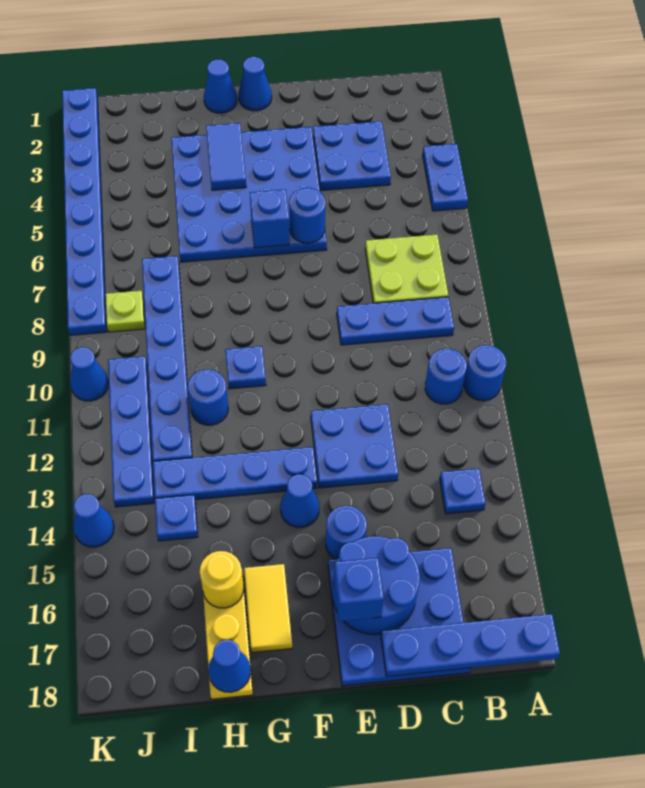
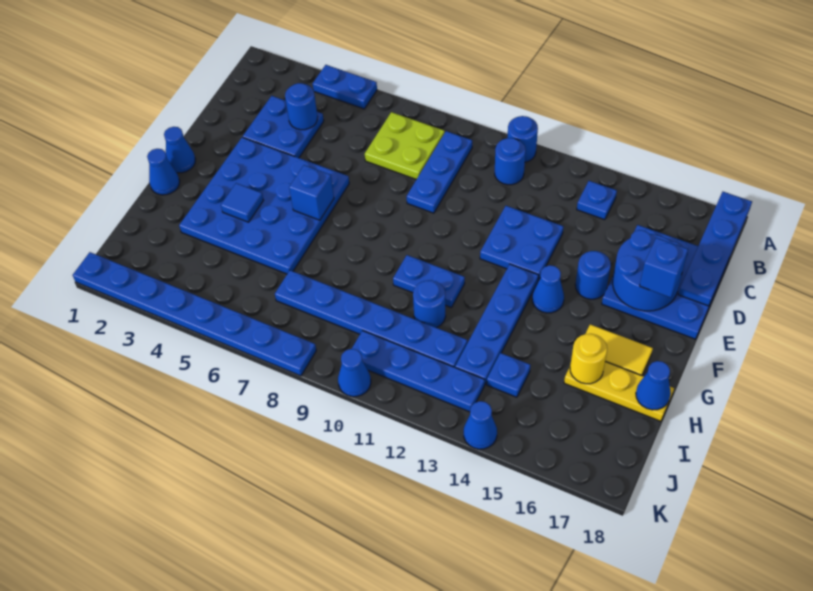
blue 1x1 round brick [289,188,325,243] -> blue 1x1 round brick moved to [285,83,317,130]
blue 1x2 tile [206,123,246,190] -> blue 1x1 tile [221,183,264,222]
blue 1x1 plate [225,346,266,389] -> blue 1x2 plate [393,255,465,308]
lime 1x1 plate [105,291,145,332] -> none

